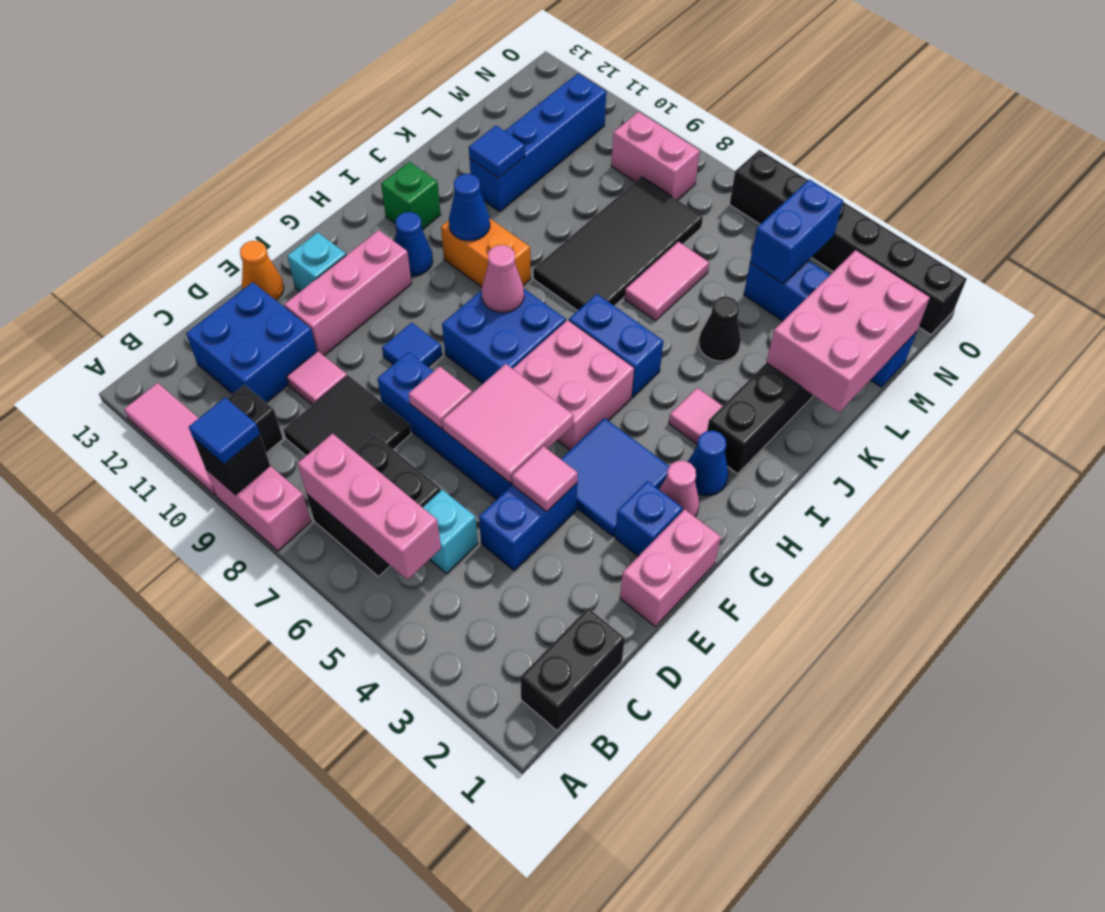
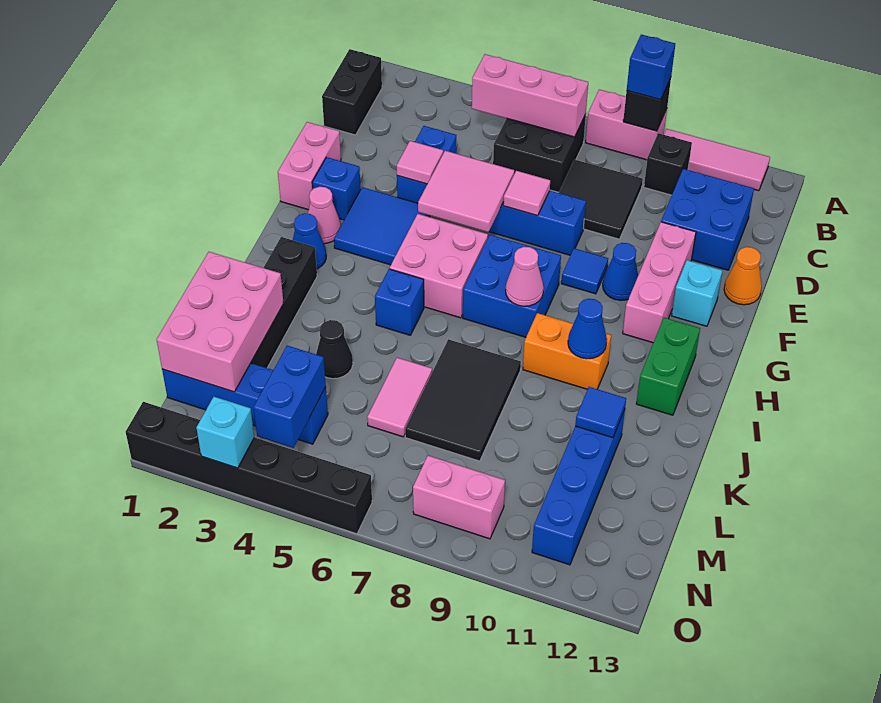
blue 1x1 tile [189,398,260,464] -> blue 1x1 brick [627,35,675,100]
cyan 1x1 brick [422,490,478,574] -> cyan 1x1 brick moved to [196,397,254,468]
pink 1x1 tile [287,351,347,405] -> none
blue 1x1 cone [395,212,433,276] -> blue 1x1 cone moved to [603,243,638,300]
pink 1x1 tile [669,388,722,444] -> none
blue 1x2 brick [569,294,663,397] -> blue 1x1 brick [375,269,424,335]
green 1x1 brick [381,162,441,230] -> green 1x2 brick [636,318,700,415]
black 2x4 tile [533,177,703,311] -> black 2x3 tile [405,339,521,461]

